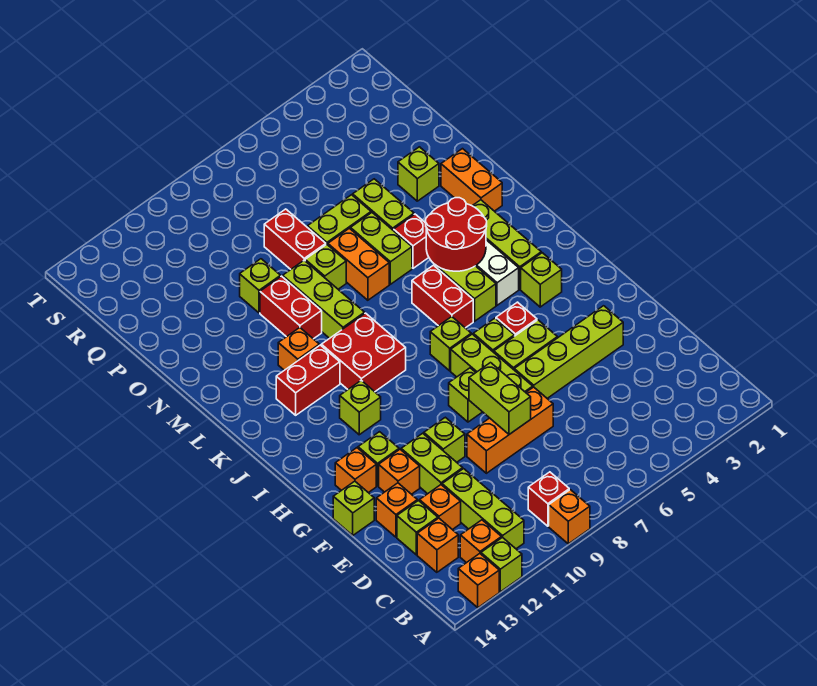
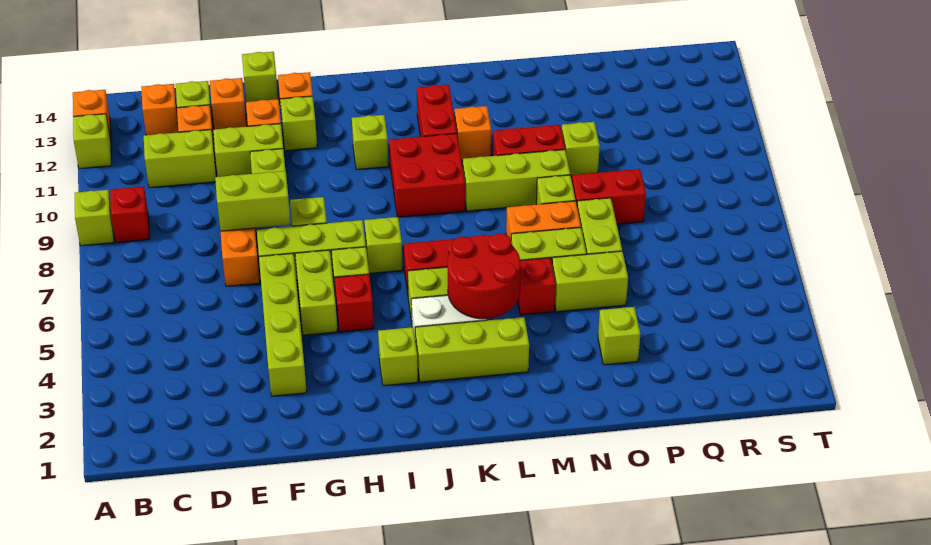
orange 1x1 brick [549,490,590,544] -> lime 1x1 brick [75,190,114,246]
lime 1x3 brick [442,469,524,549] -> lime 1x2 brick [144,130,216,188]
orange 1x1 brick [460,520,502,563] -> none
orange 1x2 brick [441,149,502,211] -> none

